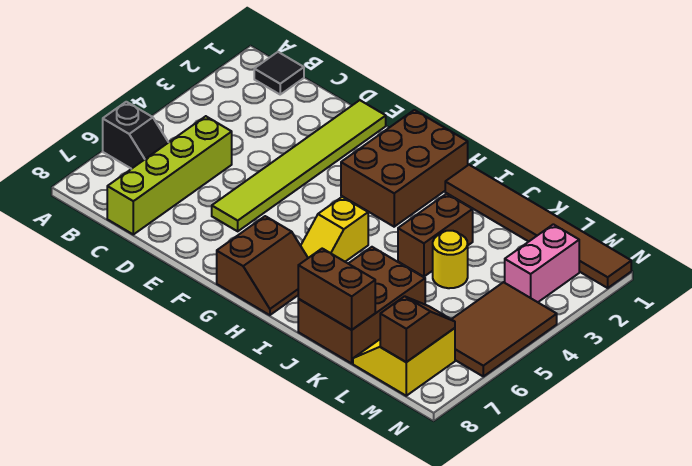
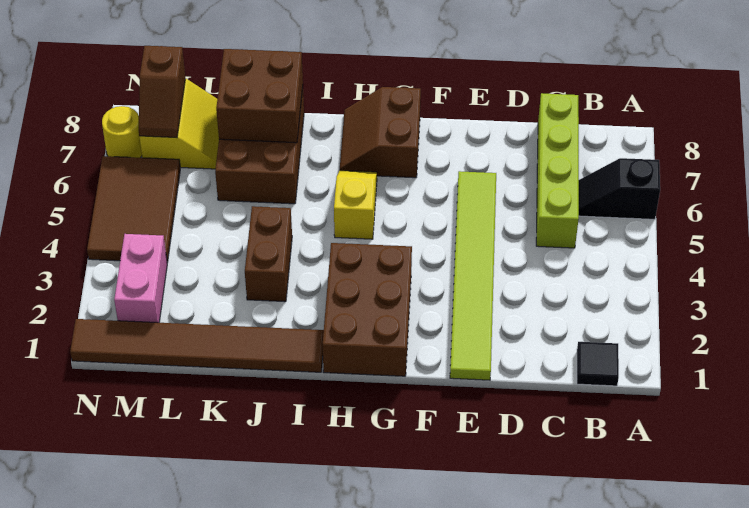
brown 1x2 brick [298,249,375,330] -> brown 2x2 brick [216,49,303,143]
yellow 1x1 round brick [433,231,468,288] -> yellow 1x1 round brick moved to [102,106,142,158]

